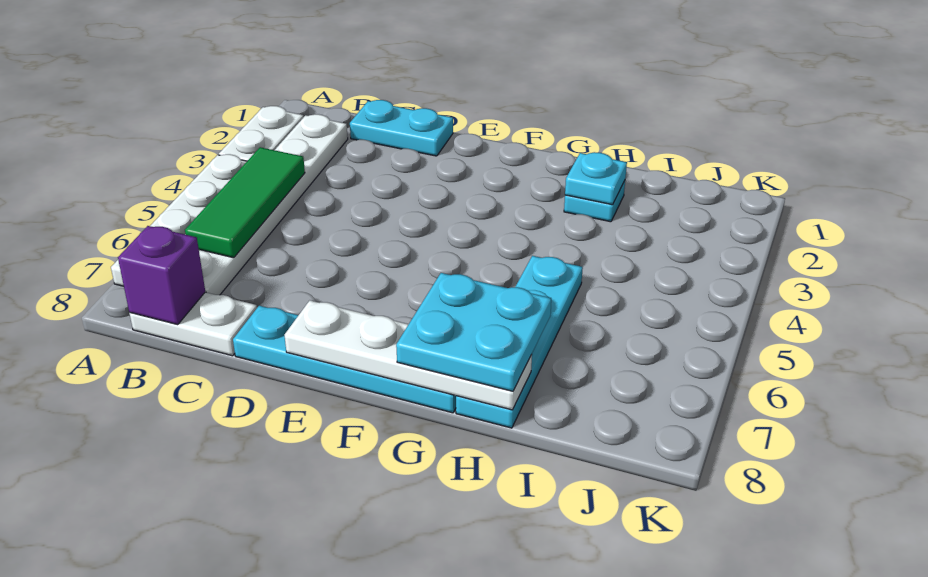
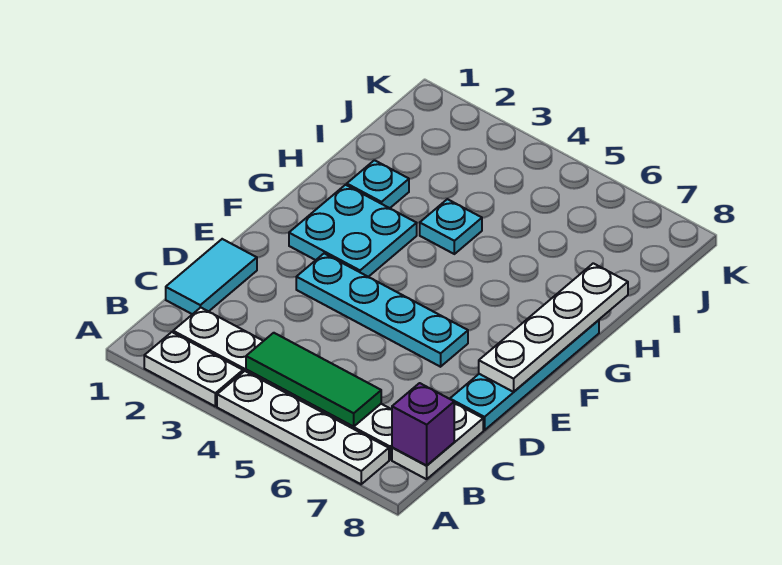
cyan 1x2 plate [350,100,453,156] -> cyan 1x2 tile [166,239,257,314]
cyan 2x2 plate [396,273,551,391] -> cyan 2x2 plate moved to [289,185,417,277]
cyan 1x1 plate [565,152,627,205] -> cyan 1x1 plate moved to [420,199,482,254]
cyan 1x4 plate [456,256,583,428] -> cyan 1x4 plate moved to [296,253,468,367]

